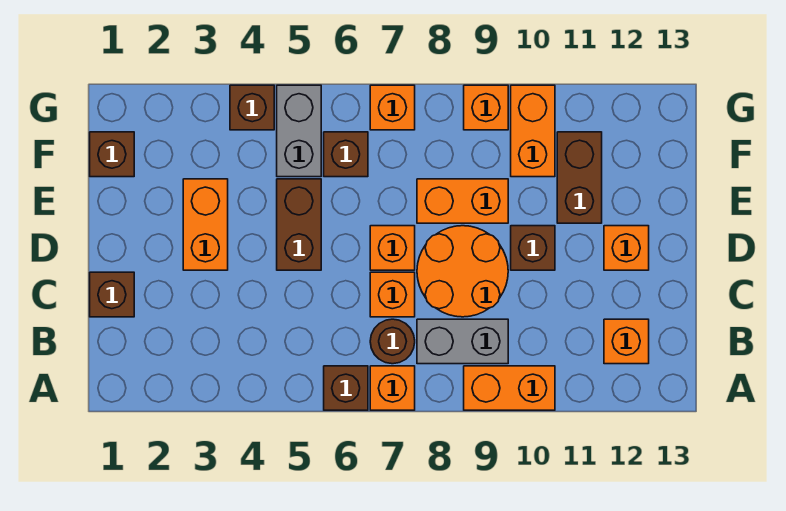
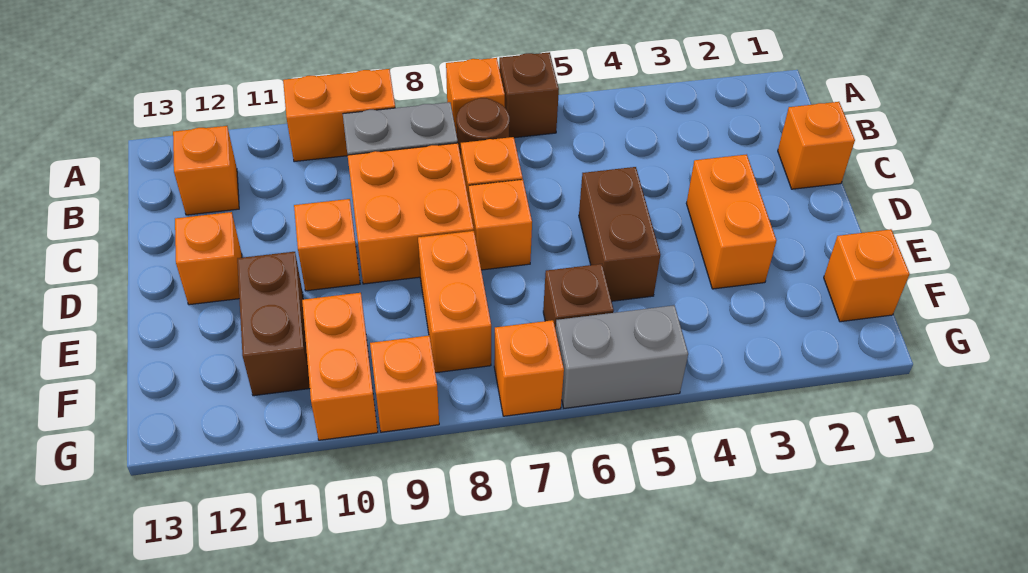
brown 1x1 brick [90,272,134,317] -> orange 1x1 brick [778,102,855,189]
orange 2x2 round brick [417,226,508,317] -> orange 2x2 brick [348,143,474,284]
brown 1x1 brick [511,226,555,270] -> orange 1x1 brick [294,199,360,291]
orange 1x2 brick [417,179,508,223] -> orange 1x2 brick turned to [418,231,491,373]
brown 1x1 brick [90,132,134,177] -> orange 1x1 brick [824,229,910,322]
grey 1x2 brick [277,85,321,177] -> grey 1x2 brick turned to [556,305,688,408]
brown 1x1 brick [230,85,274,130] -> none

